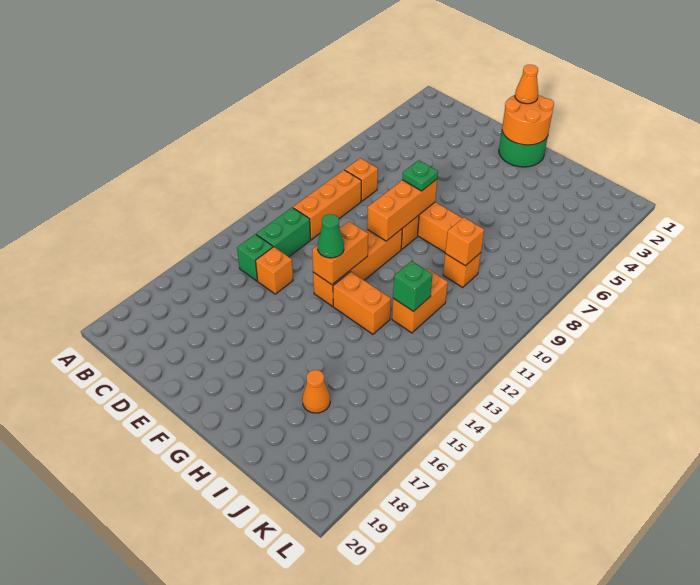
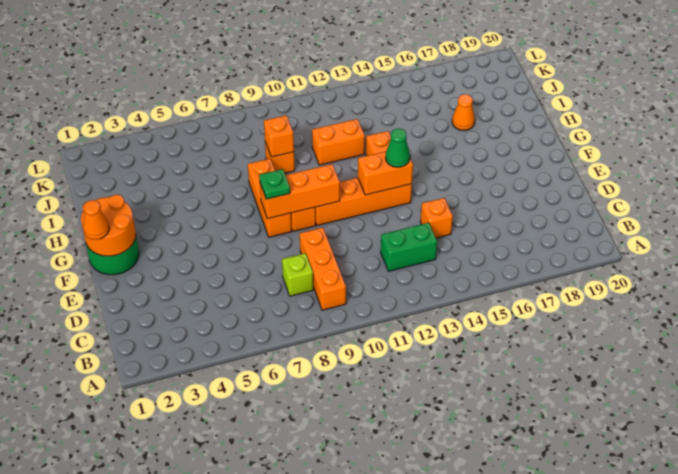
orange 1x1 brick [345,158,378,201] -> lime 1x1 brick [282,253,313,296]
orange 1x3 brick [293,170,361,240] -> orange 1x3 brick turned to [300,228,346,310]
green 1x1 brick [237,234,273,281] -> none
green 1x1 brick [393,261,433,312] -> none

